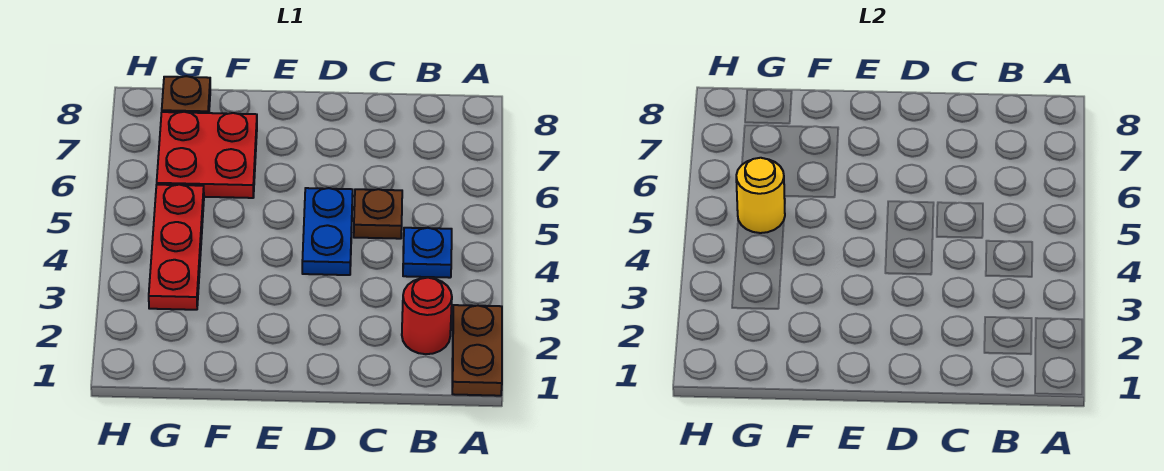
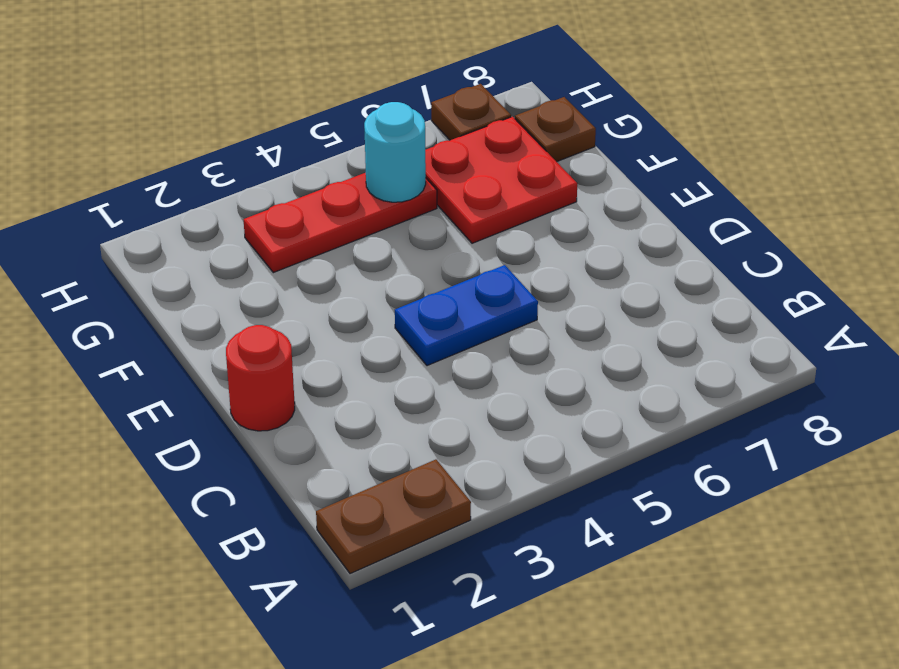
red 1x1 round brick [402,278,452,354] -> red 1x1 round brick moved to [226,325,295,431]
blue 1x1 plate [403,228,452,278] -> none
brown 1x1 plate [354,189,402,239] -> brown 1x1 plate moved to [431,84,511,140]
yellow 1x1 round brick [736,158,785,233] -> cyan 1x1 round brick [364,102,426,202]

